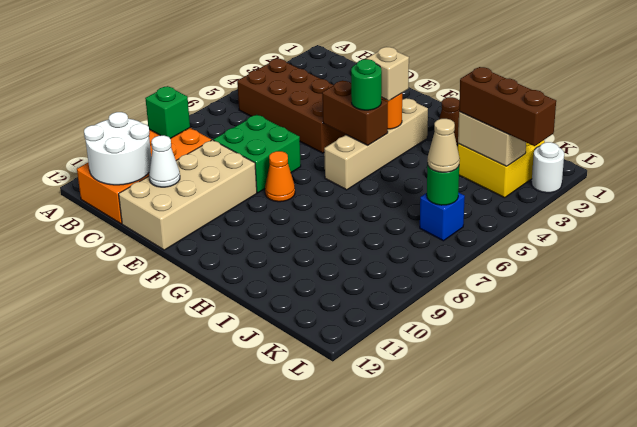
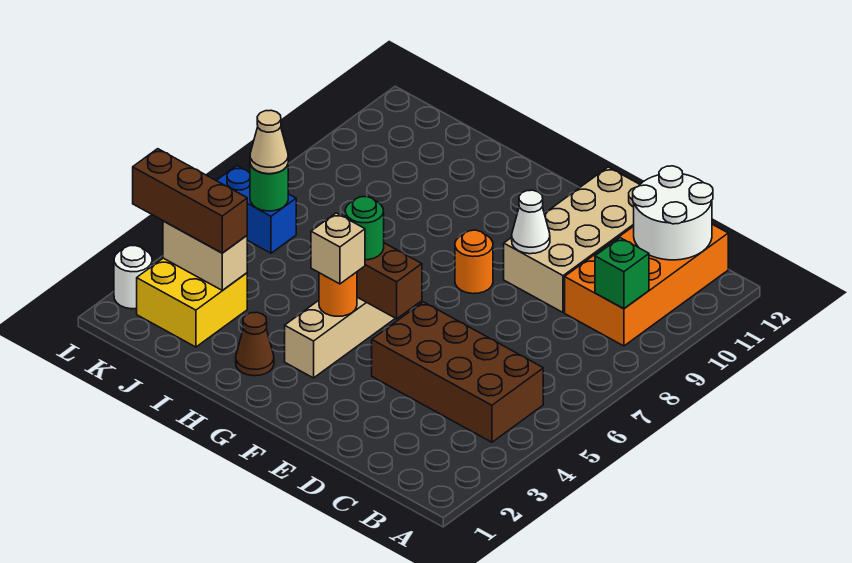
green 2x2 brick [213,115,301,193] -> none
white 1x1 cone [149,135,180,187] -> white 1x1 cone moved to [512,190,550,254]
orange 1x1 cone [265,151,295,202] -> orange 1x1 round brick [455,230,493,294]
blue 1x1 brick [420,192,465,241] -> blue 1x2 brick [216,166,296,253]

